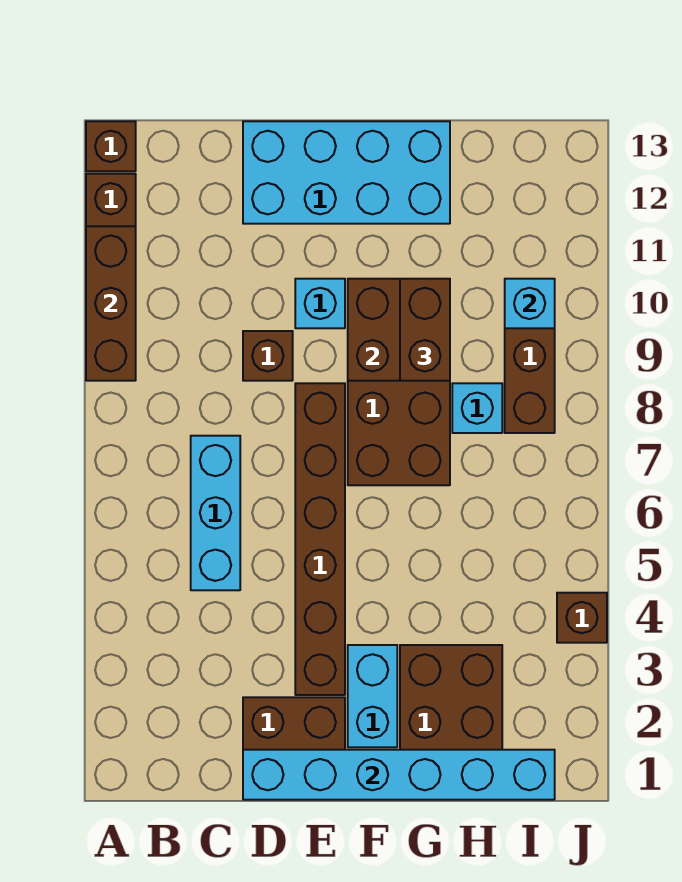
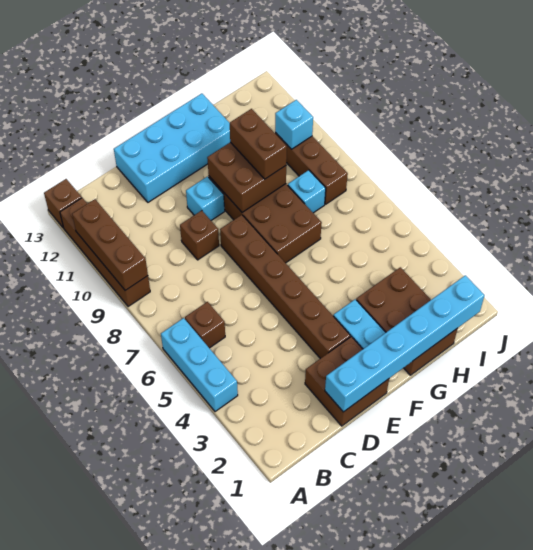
cyan 1x3 brick [191,436,240,590] -> cyan 1x3 brick moved to [161,318,238,412]
brown 1x1 brick [557,593,607,643] -> brown 1x1 brick moved to [185,302,225,348]

